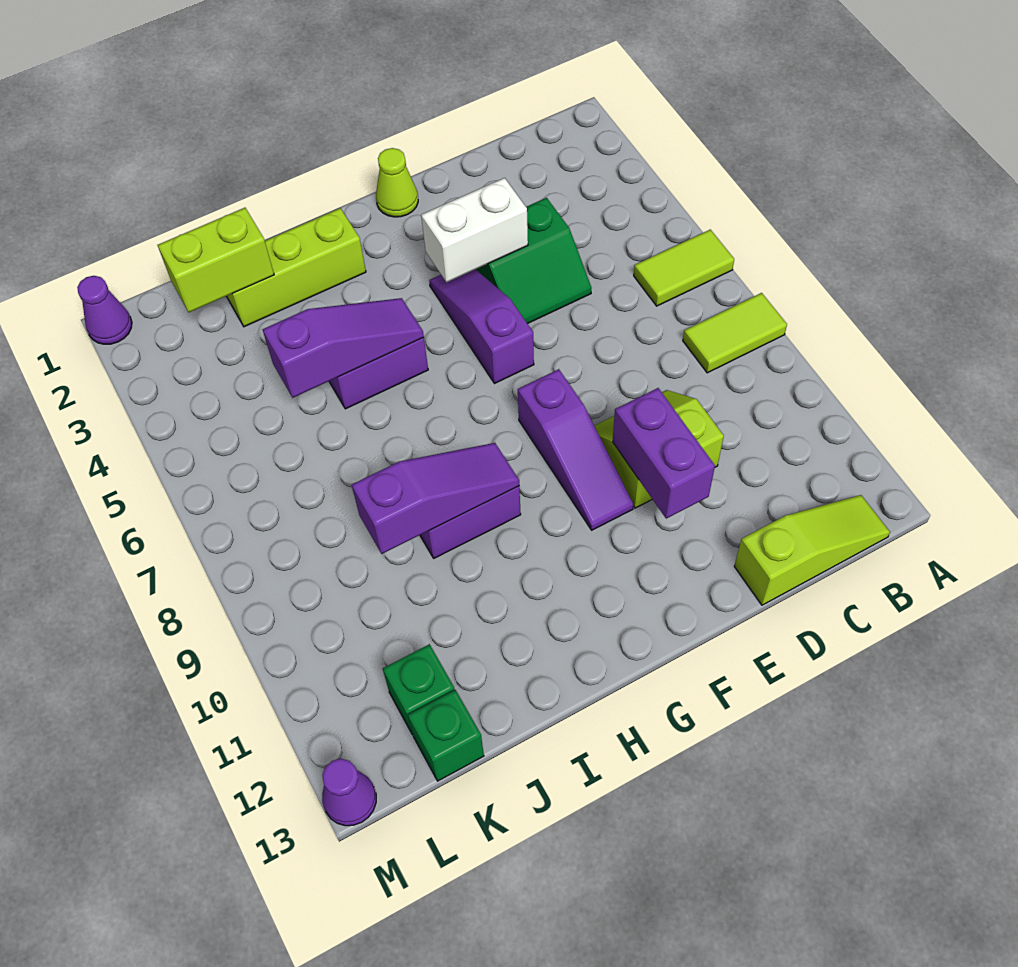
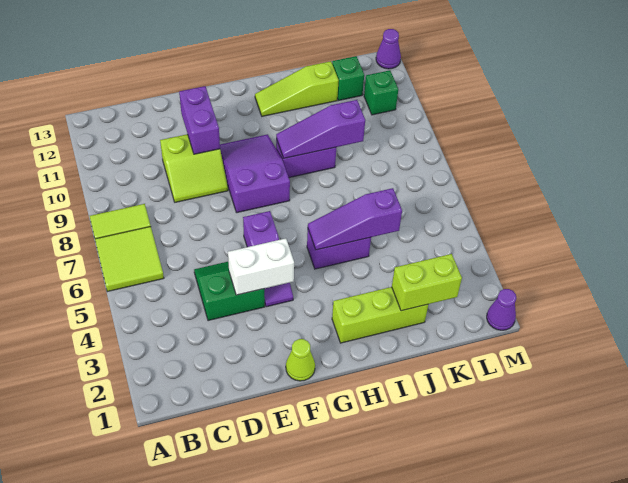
lime 1x2 tile [634,230,734,306] -> lime 2x2 tile [95,227,164,292]
lime 1x3 slope [734,495,890,605] -> lime 1x3 slope moved to [255,61,339,116]
purple 1x3 slope [518,369,633,530] -> purple 2x3 slope [220,134,290,213]
green 1x1 brick [408,690,484,781] -> green 1x1 brick moved to [364,70,398,115]

